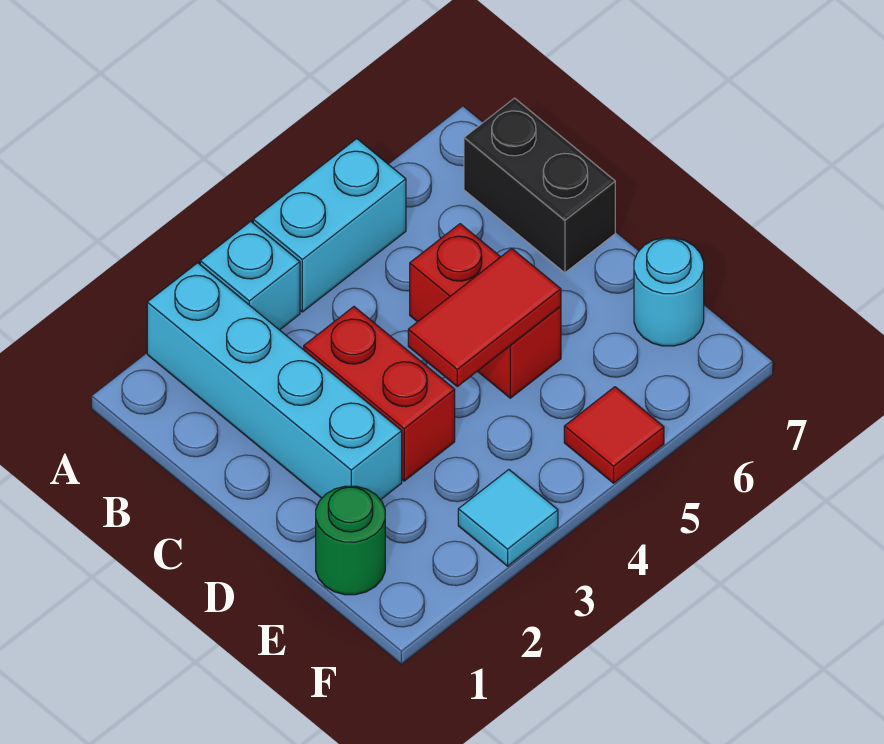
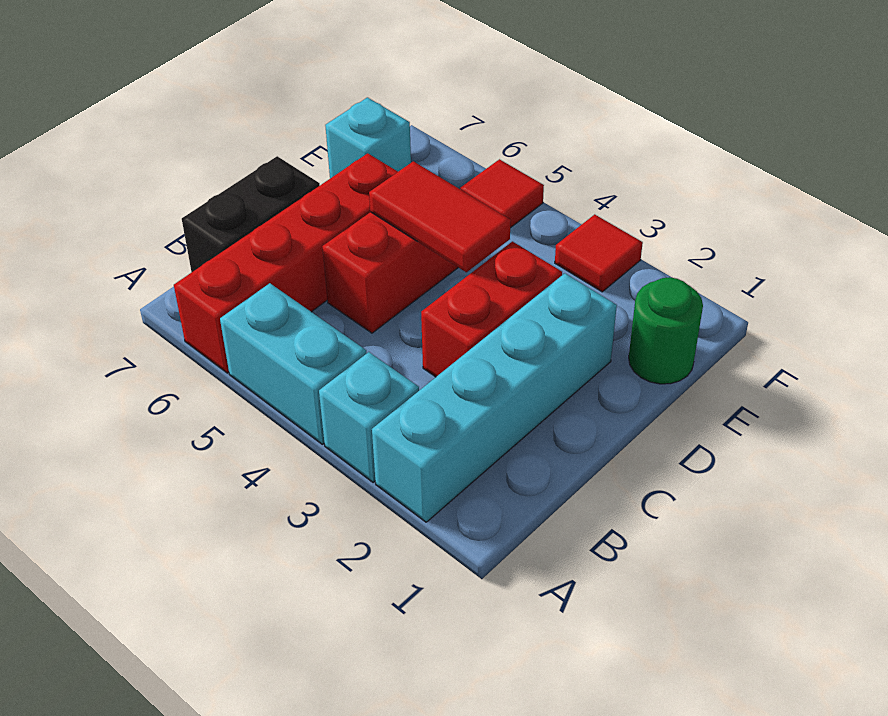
none -> red 1x4 brick [174,153,398,373]
cyan 1x1 round brick [634,238,704,346] -> cyan 1x1 brick [325,97,411,178]
cyan 1x1 tile [458,470,558,566] -> red 1x1 tile [555,214,643,292]

